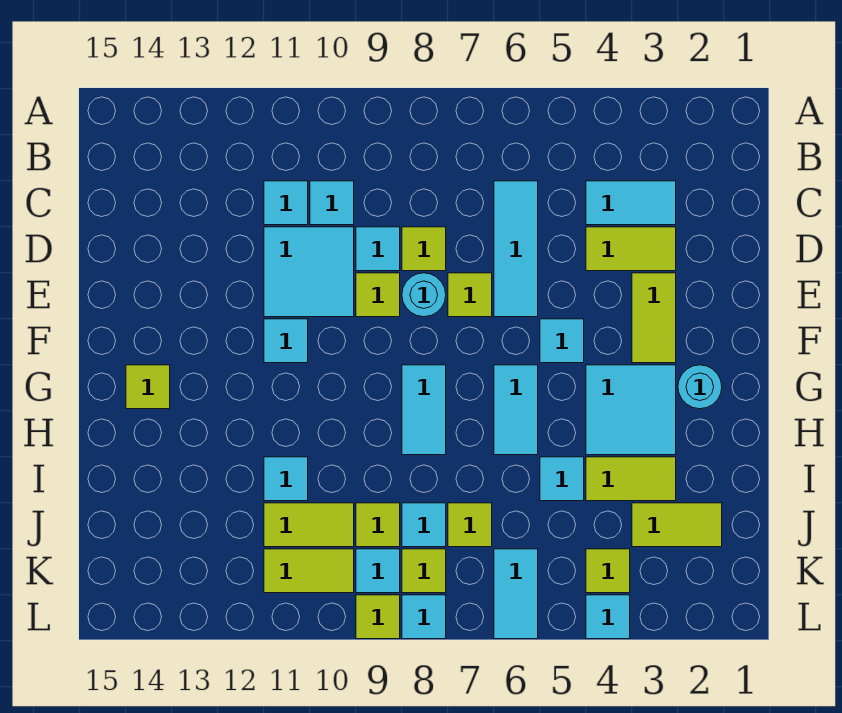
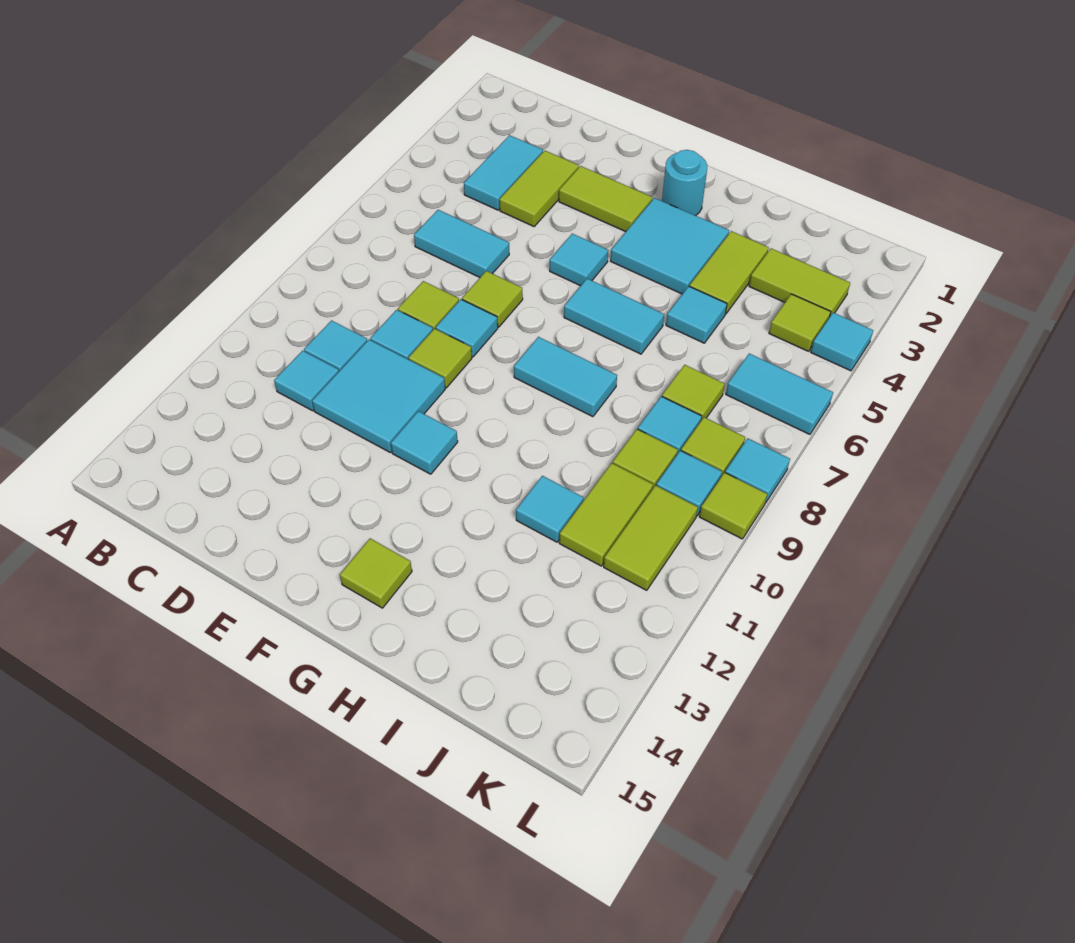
cyan 1x3 tile [494,181,538,317] -> cyan 1x2 tile [414,210,509,277]
cyan 1x1 round brick [402,273,446,317] -> cyan 1x1 tile [436,299,498,357]
lime 1x2 tile [632,503,722,547] -> lime 1x2 tile turned to [749,248,850,316]

